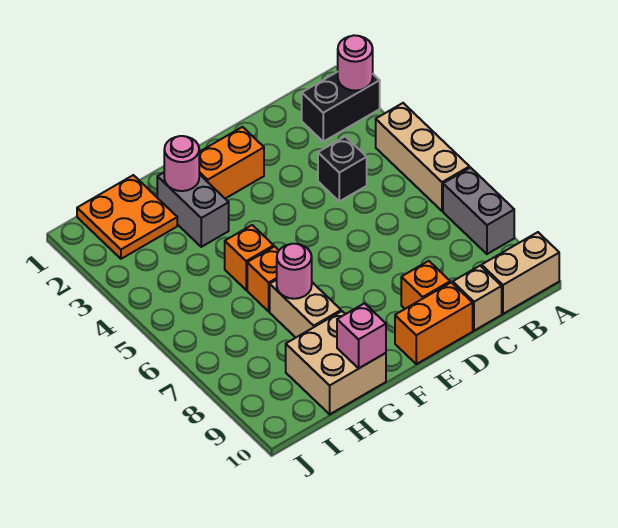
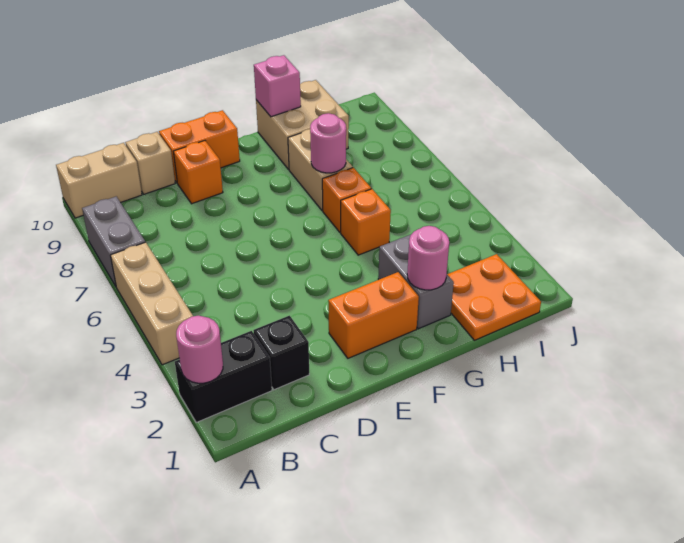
black 1x1 brick [318,136,367,201] -> black 1x1 brick moved to [253,316,309,390]

